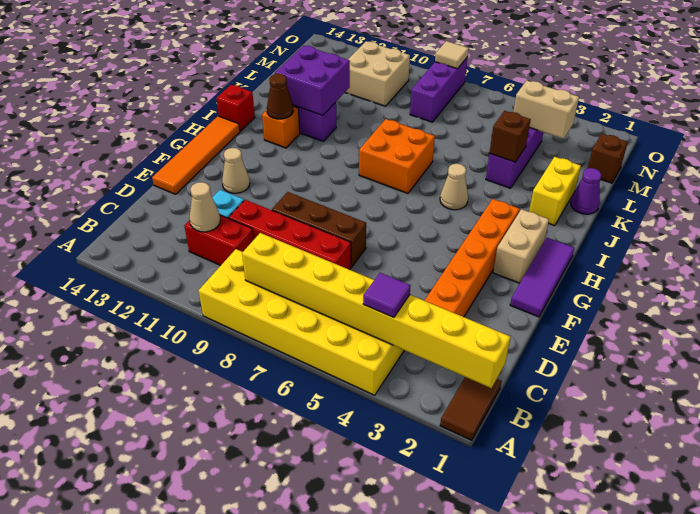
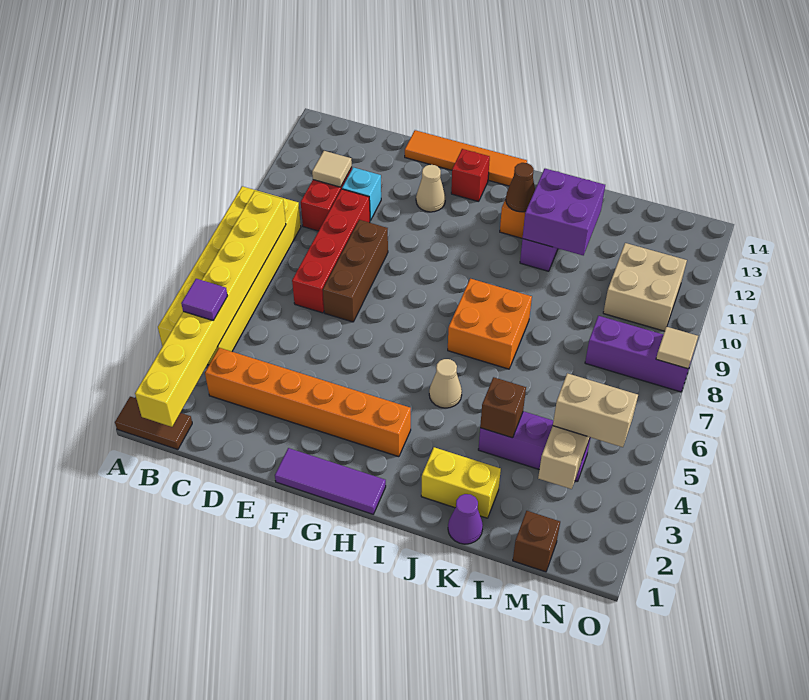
tan 1x1 cone [190,182,220,232] -> tan 1x1 tile [312,151,352,187]
tan 1x2 brick [493,209,549,283] -> tan 1x2 brick moved to [553,373,638,447]
red 1x1 brick [217,85,255,131] -> red 1x1 brick moved to [451,149,490,202]

